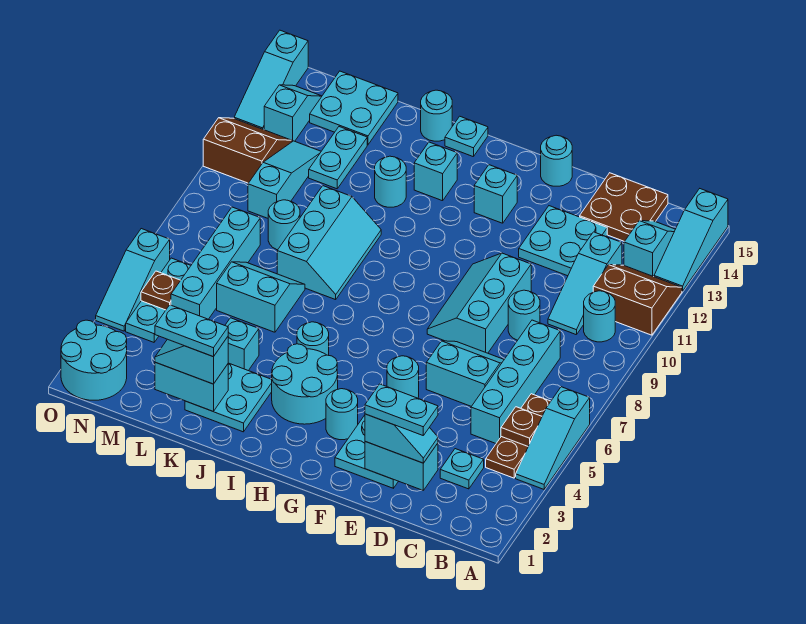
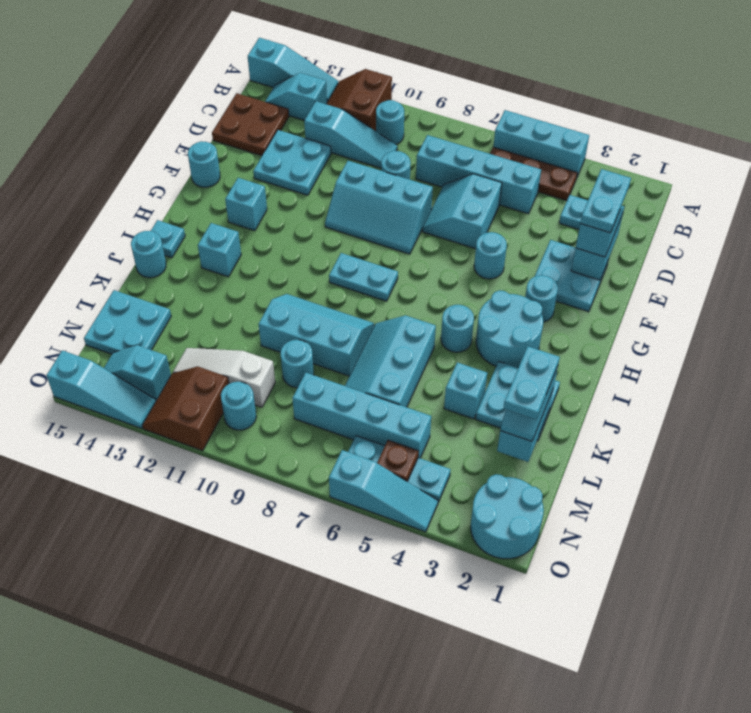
cyan 1x3 slope [516,387,590,489] -> cyan 1x3 brick [493,110,589,177]
brown 1x1 plate [501,407,542,446] -> none
cyan 1x1 round brick [375,156,406,207] -> cyan 1x1 round brick moved to [221,382,256,430]
cyan 2x2 slope [217,262,305,332] -> cyan 2x3 slope [345,315,436,407]
cyan 1x2 plate [309,127,367,189] -> cyan 1x2 plate moved to [329,253,398,301]
cyan 1x3 slope [248,141,321,218] -> white 1x3 slope [173,348,275,407]

